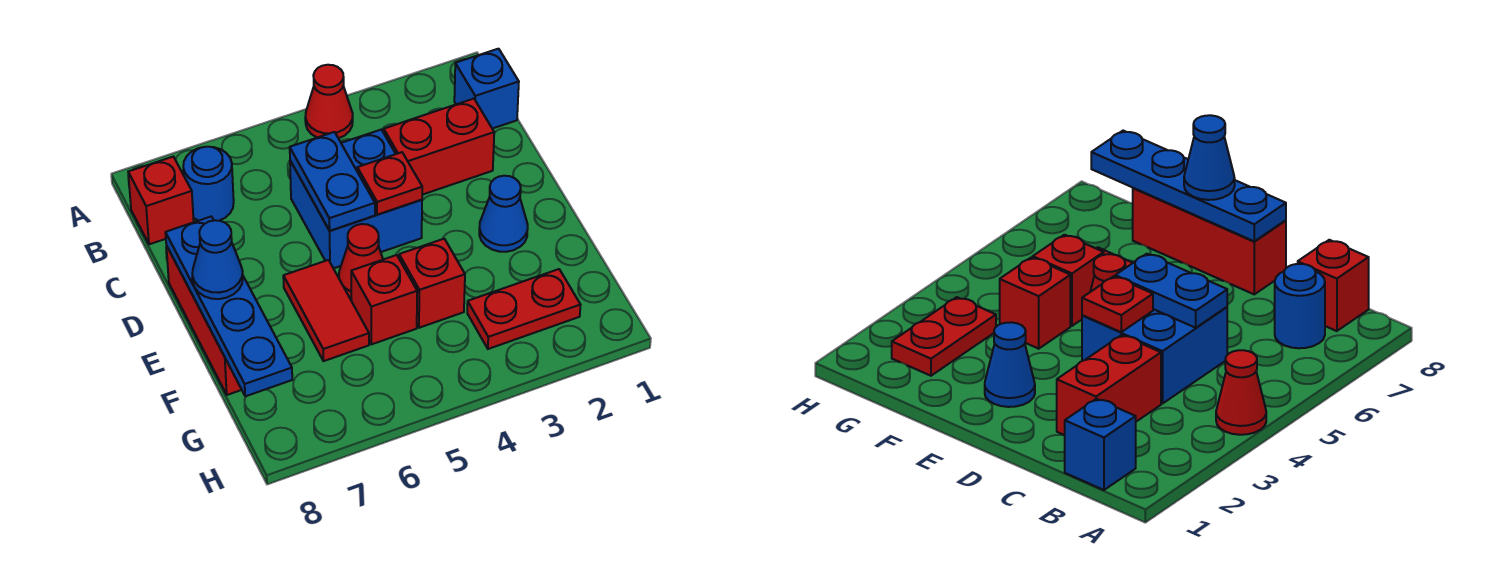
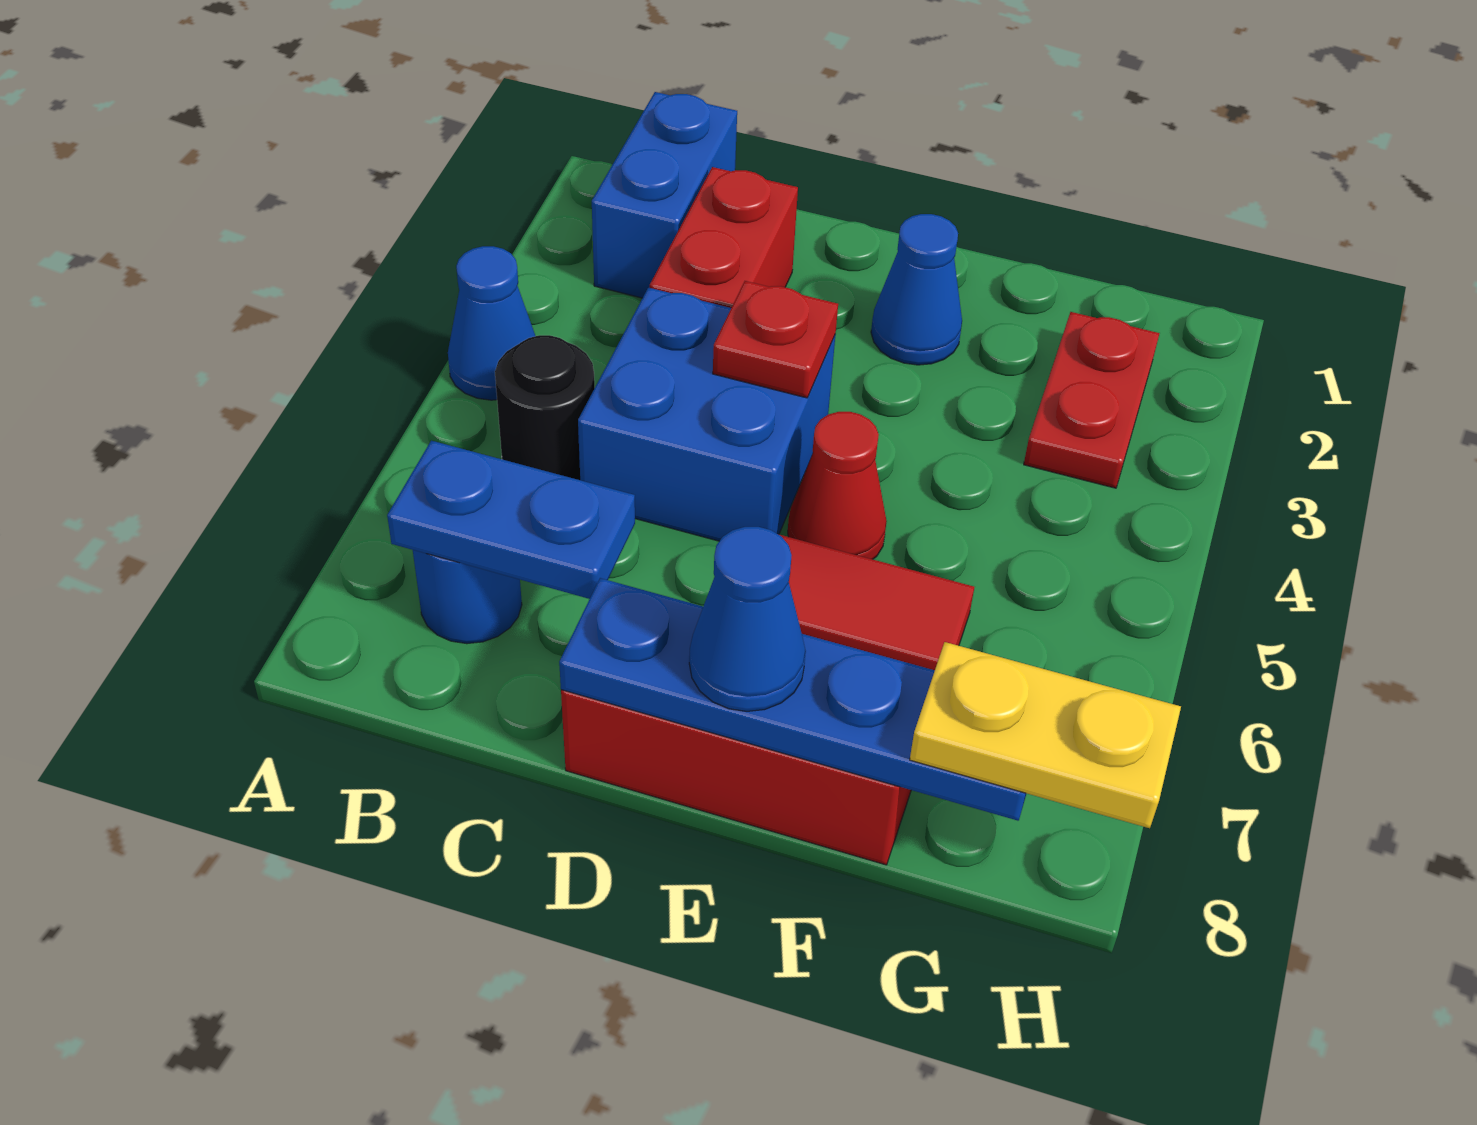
red 1x1 cone [305,65,353,138] -> blue 1x1 cone [448,246,535,400]
blue 1x1 brick [454,49,519,129] -> blue 1x2 brick [592,92,737,298]
none -> black 1x1 round brick [495,335,595,480]
red 1x1 brick [128,157,194,244] -> none
blue 1x2 plate [290,132,375,231] -> blue 1x2 plate moved to [387,441,635,599]
red 1x1 brick [399,239,465,328] -> none
red 1x1 brick [351,255,417,344] -> none
none -> yellow 1x2 plate [910,642,1181,828]

